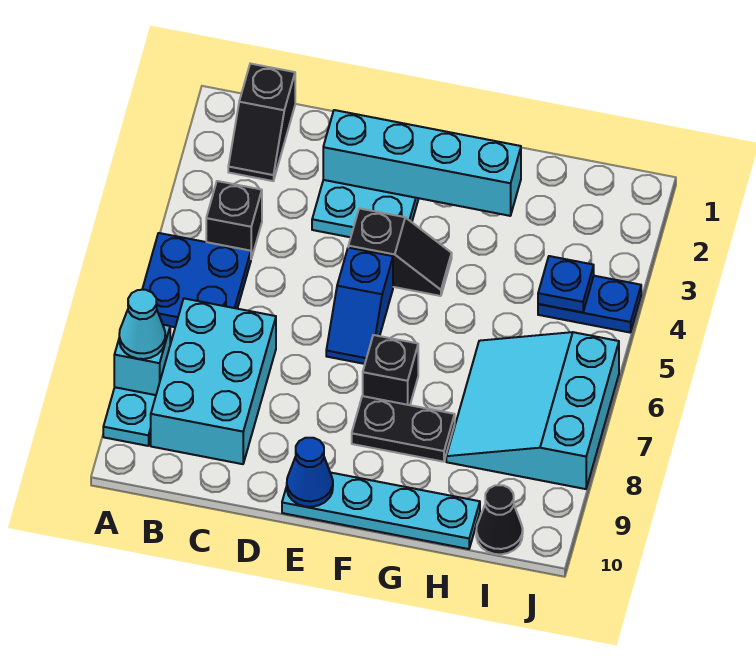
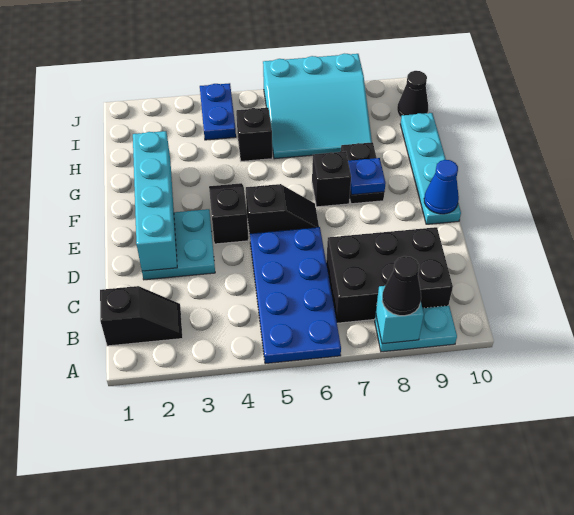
blue 2x2 plate [142,233,251,327] -> blue 2x4 plate [250,227,341,364]
cyan 1x1 cone [119,290,165,359] -> black 1x1 cone [382,256,421,316]
black 1x1 brick [206,181,262,259] -> black 1x1 brick moved to [236,108,272,161]
cyan 2x3 brick [151,298,276,464] -> black 2x3 brick [326,227,453,323]
blue 1x2 slope [326,248,393,364] -> black 1x2 slope [246,184,319,236]
blue 1x1 plate [538,256,594,312] -> blue 1x1 plate moved to [348,158,386,195]

